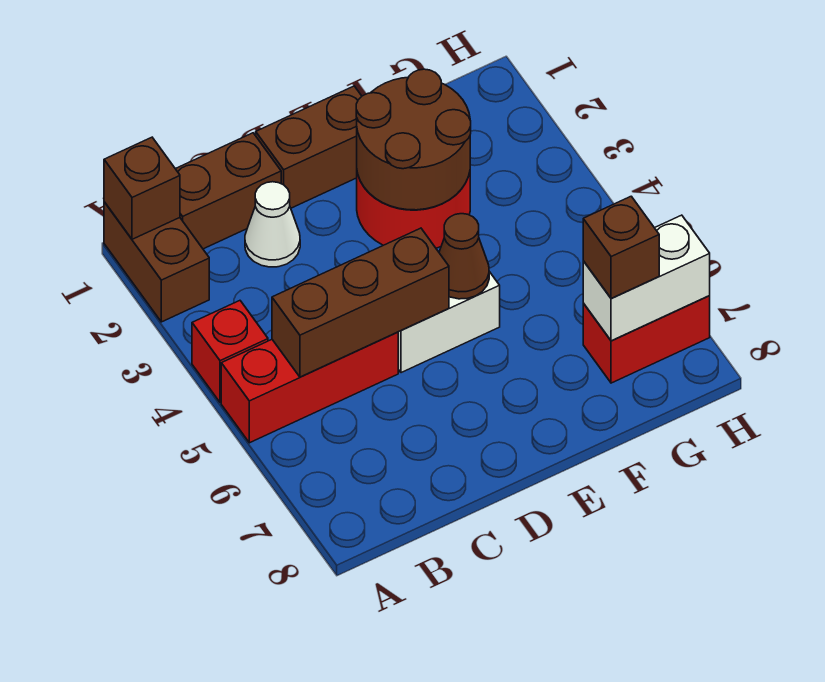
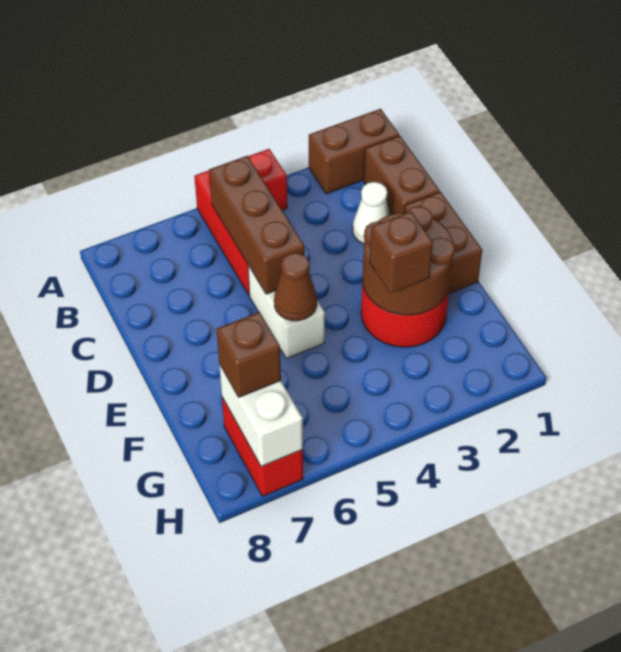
brown 1x1 brick [104,137,180,239] -> brown 1x1 brick moved to [370,212,433,293]

